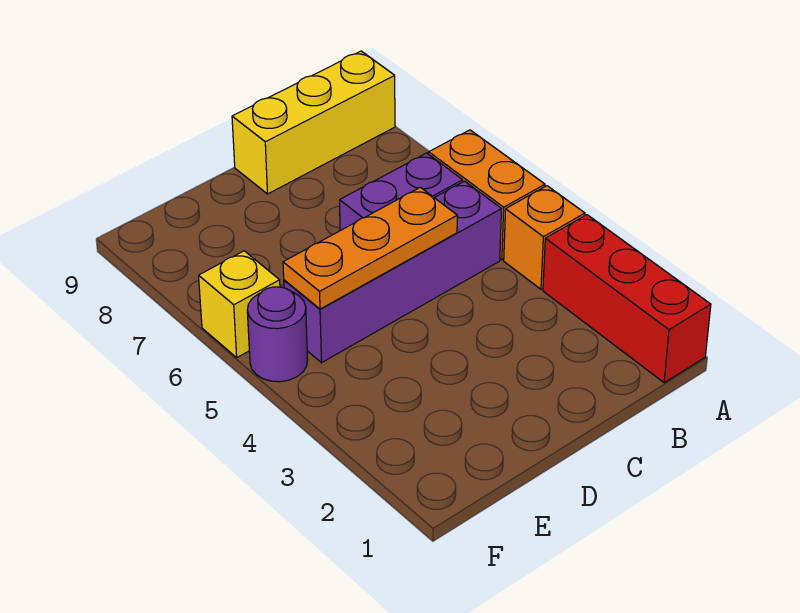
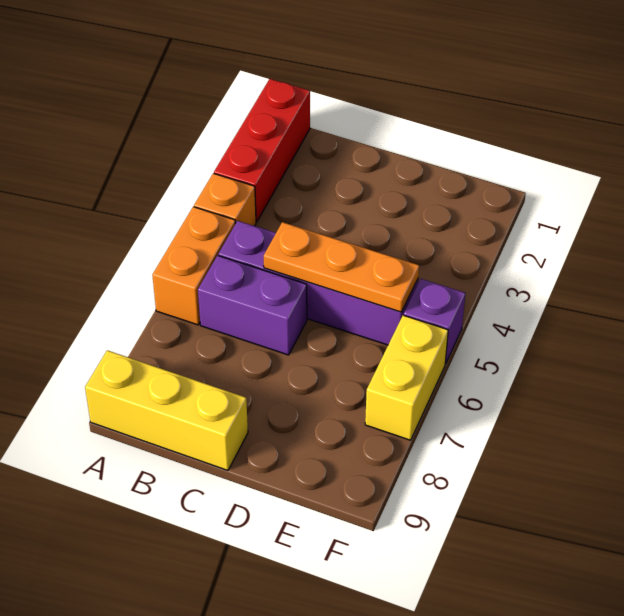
purple 1x1 round brick [247,287,308,382] -> purple 1x1 brick [404,279,465,364]
yellow 1x1 brick [199,251,280,357] -> yellow 1x2 brick [365,315,448,440]

